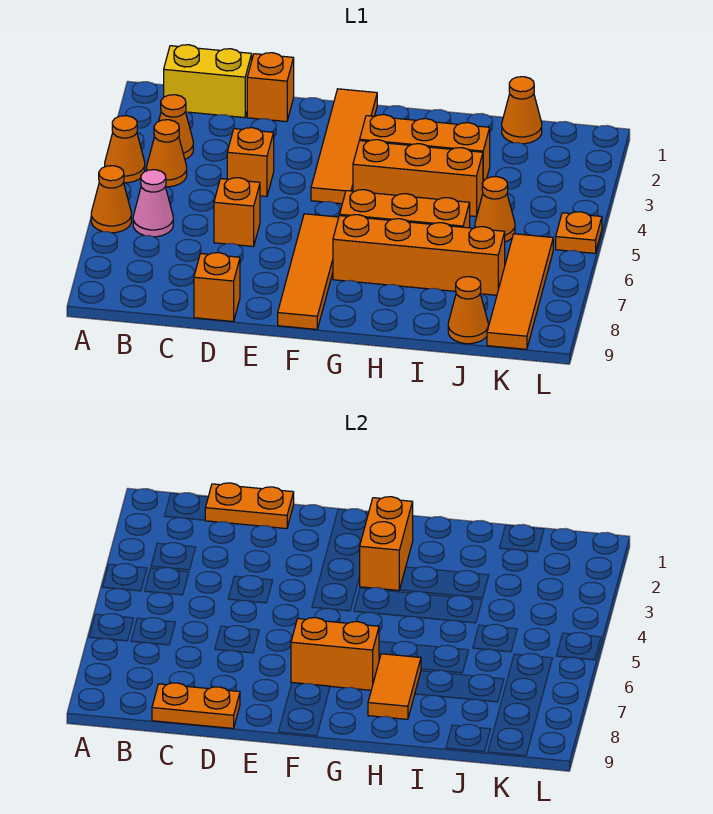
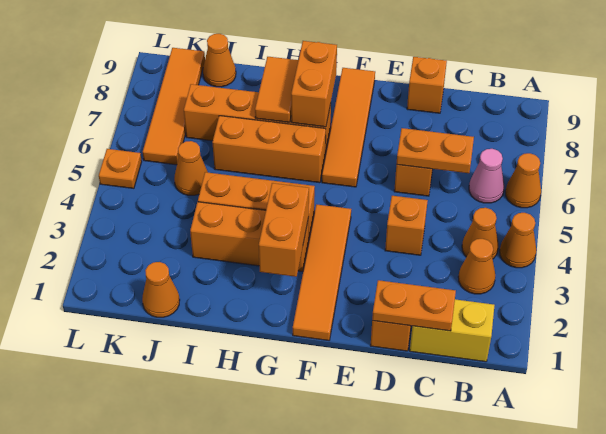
orange 1x2 plate [152,683,240,728] -> orange 1x2 plate moved to [397,128,474,173]
orange 1x2 brick [291,618,379,690] -> orange 1x2 brick turned to [291,41,337,127]

